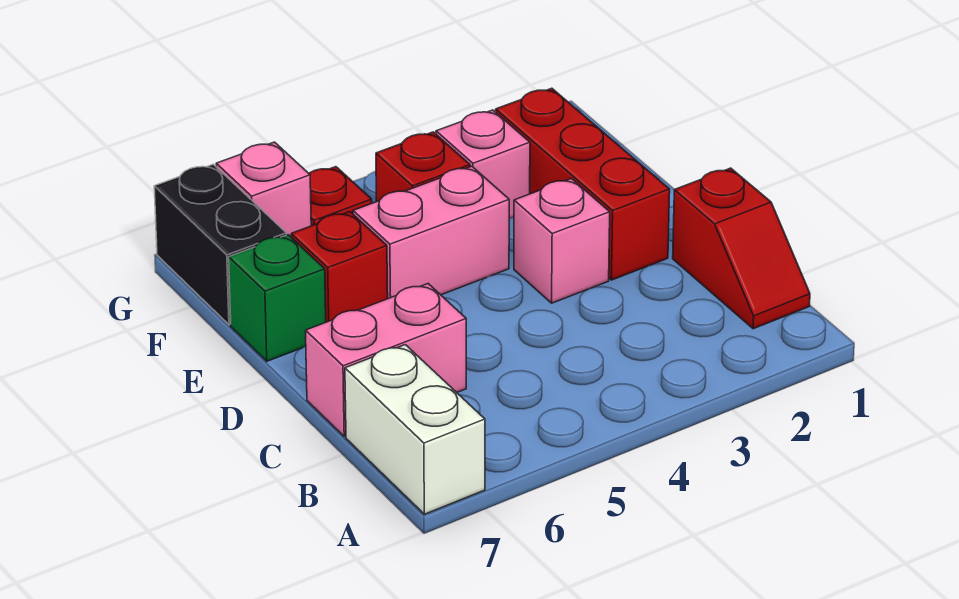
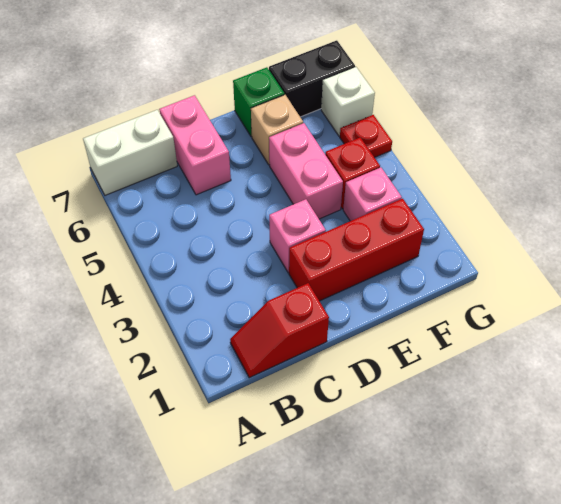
red 1x1 brick [291,212,388,322] -> tan 1x1 brick [251,95,303,165]
pink 1x1 brick [216,142,311,237] -> white 1x1 brick [321,67,375,136]

